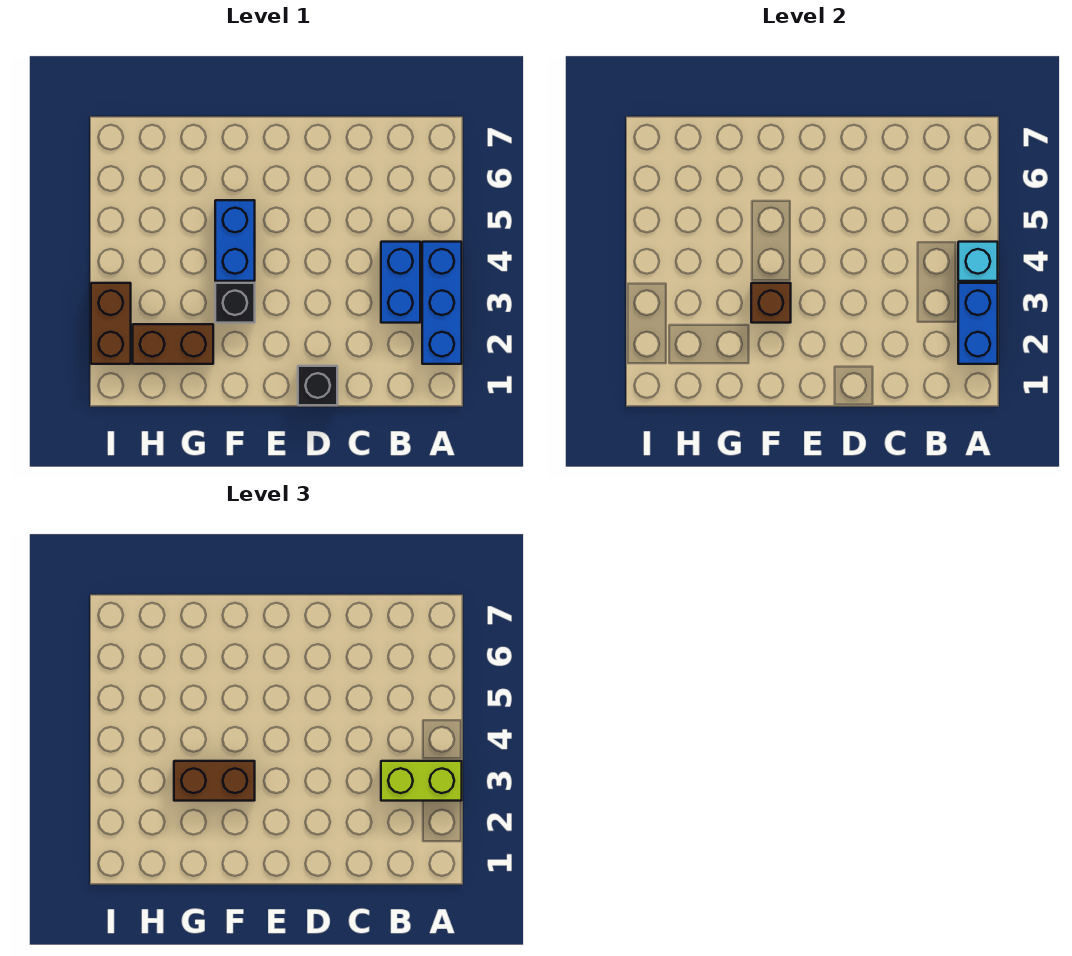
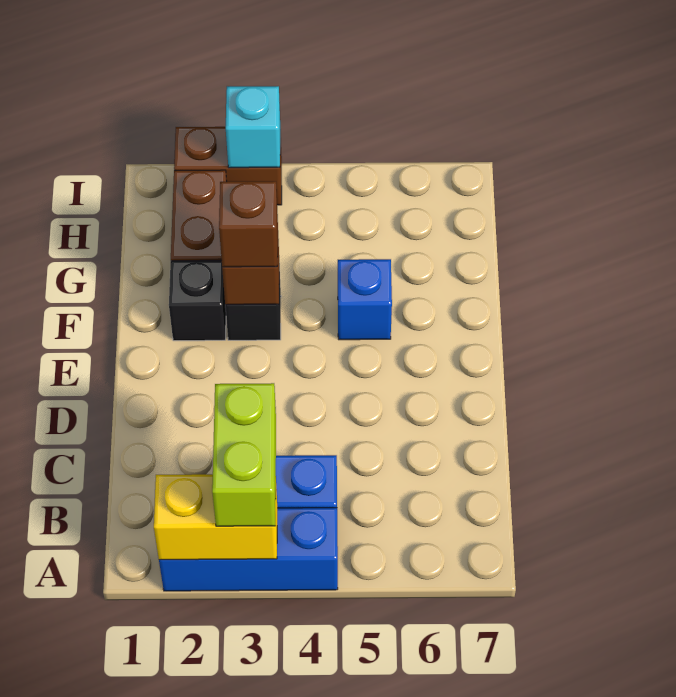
blue 1x2 brick [958,283,998,364] -> yellow 1x2 brick [154,474,277,560]
cyan 1x1 brick [958,242,998,281] -> cyan 1x1 brick moved to [226,86,280,168]
black 1x1 brick [298,366,337,405] -> black 1x1 brick moved to [169,260,226,341]
brown 1x2 brick [174,761,255,801] -> brown 1x1 brick [219,181,278,267]
blue 1x2 brick [215,200,255,281] -> blue 1x1 brick [338,259,392,340]

